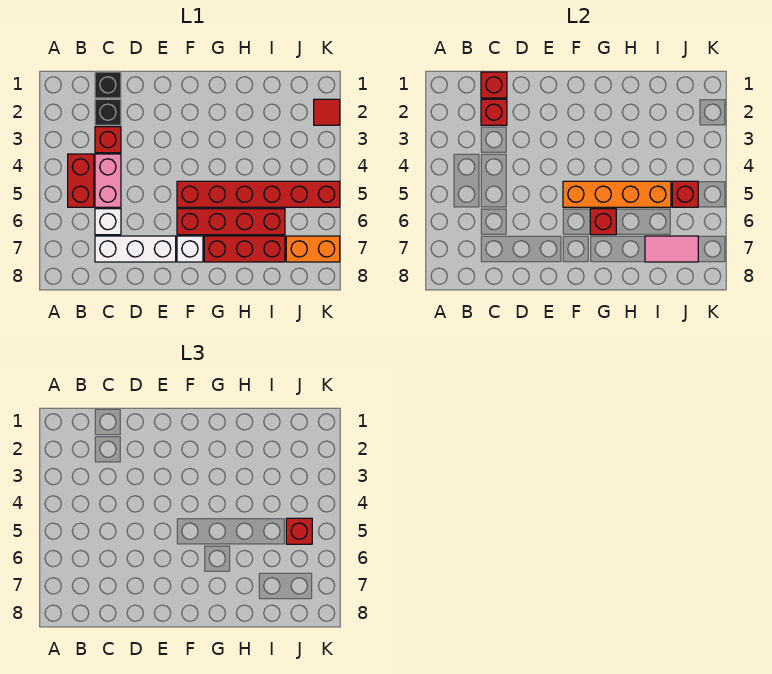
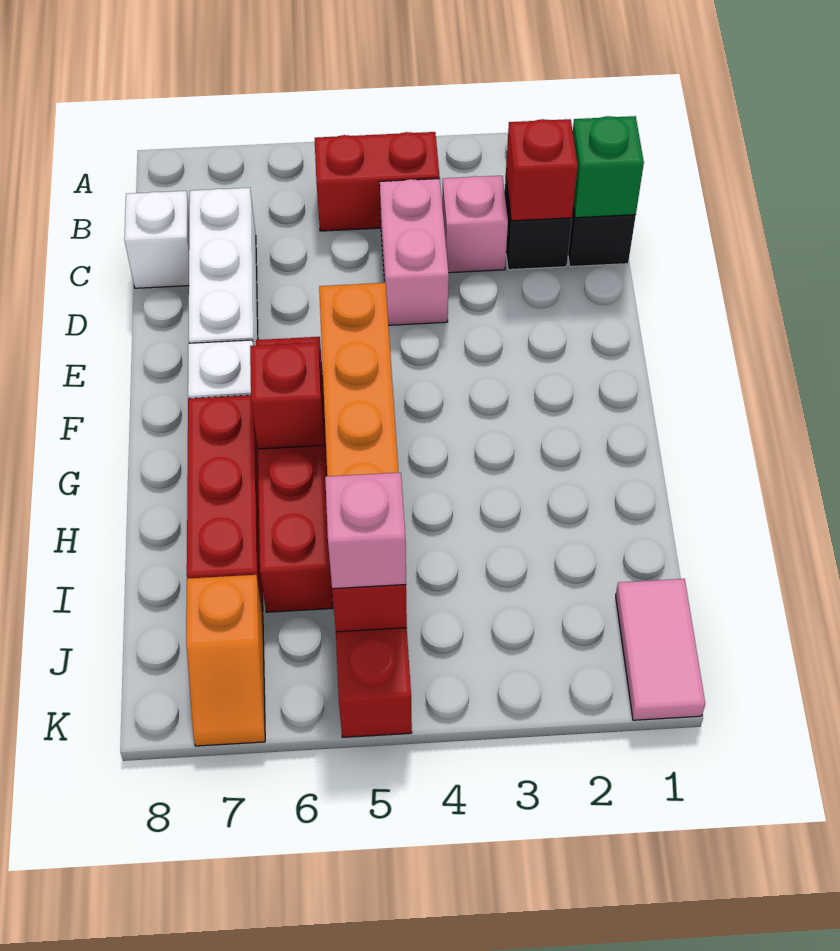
red 1x1 brick [481,72,507,98] -> green 1x1 brick [573,116,644,218]
red 1x1 brick [95,127,121,153] -> pink 1x1 brick [442,176,508,273]
pink 1x2 brick [95,154,121,207] -> pink 1x2 brick turned to [380,179,449,325]
white 1x1 brick [95,209,121,235] -> white 1x1 brick moved to [124,191,189,288]
pink 1x2 tile [645,236,698,262] -> pink 1x2 tile moved to [616,579,705,720]
red 1x1 brick [286,518,312,544] -> pink 1x1 brick [325,473,406,589]
orange 1x2 brick [286,236,340,262] -> orange 1x2 slope [186,575,265,746]
red 1x1 tile [314,99,340,125] -> none

